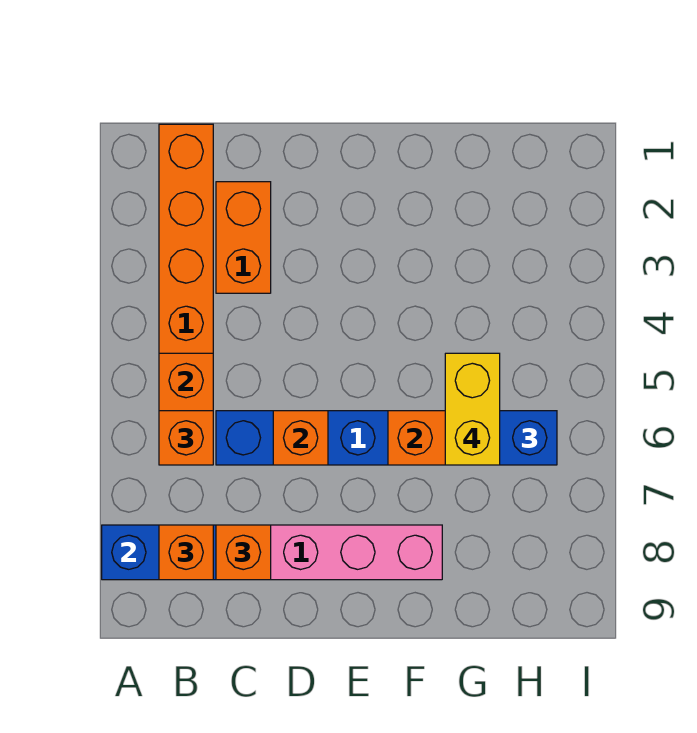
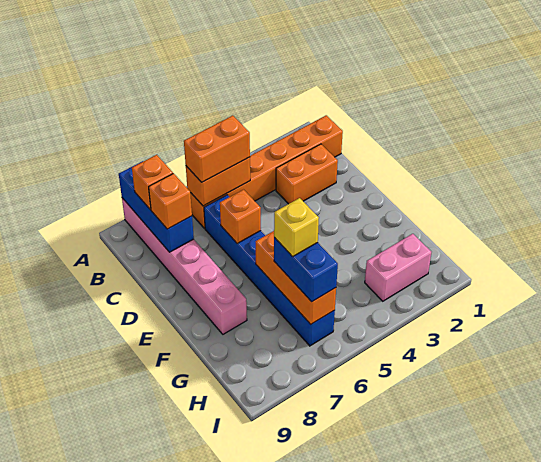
orange 1x1 brick [159,411,213,465] -> orange 1x2 brick [184,116,250,182]
yellow 1x2 brick [445,353,500,465] -> yellow 1x1 brick [274,198,319,257]
none -> pink 1x2 brick [365,234,431,301]

